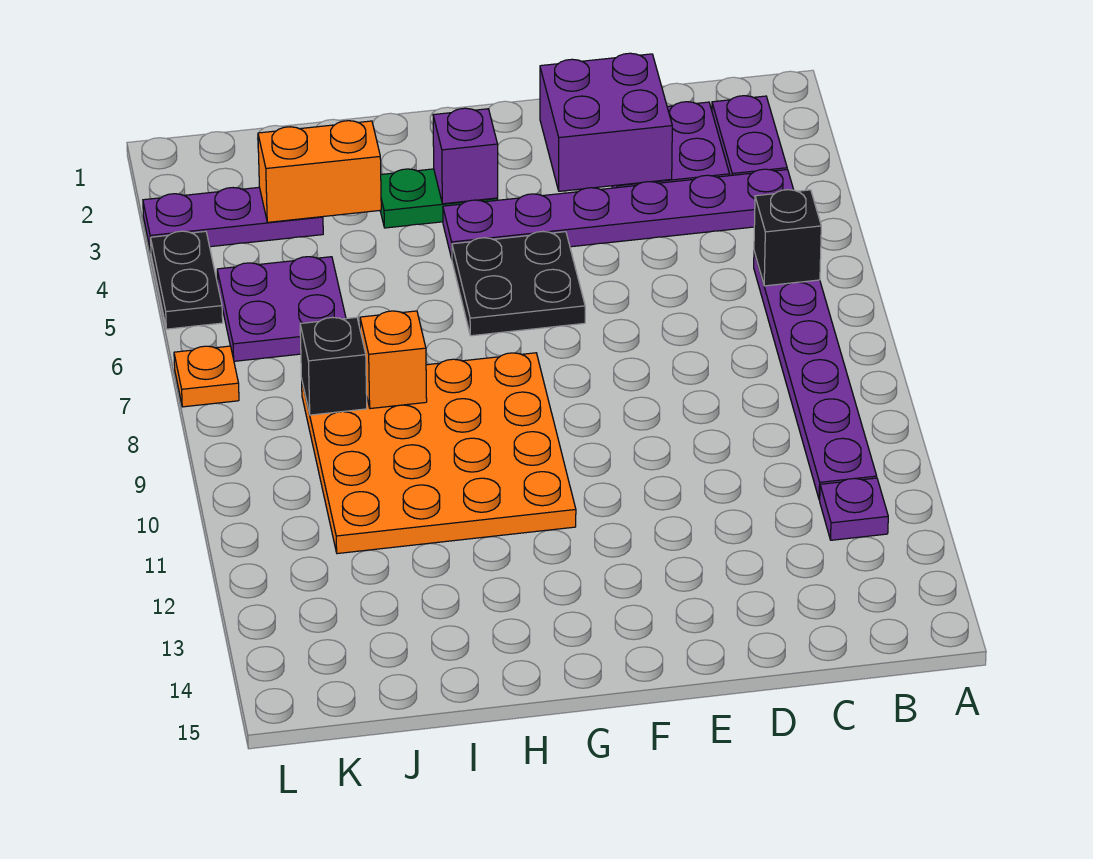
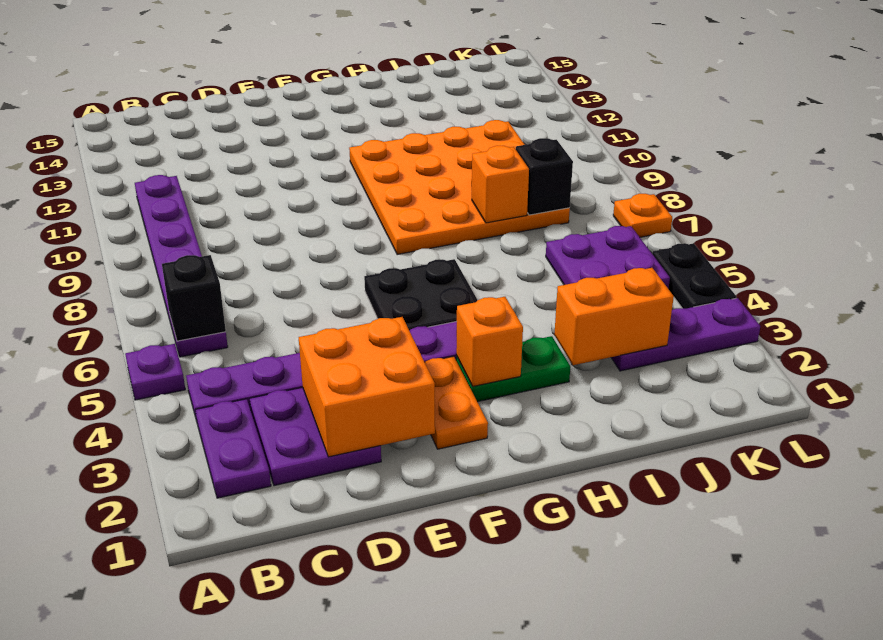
purple 1x1 plate [820,478,888,540] -> purple 1x1 plate moved to [125,344,185,400]
purple 2x2 brick [540,53,672,191] -> orange 2x2 brick [299,317,435,457]
none -> orange 1x2 plate [425,356,488,449]
purple 1x1 brick [433,108,498,204] -> orange 1x1 brick [456,297,523,386]

